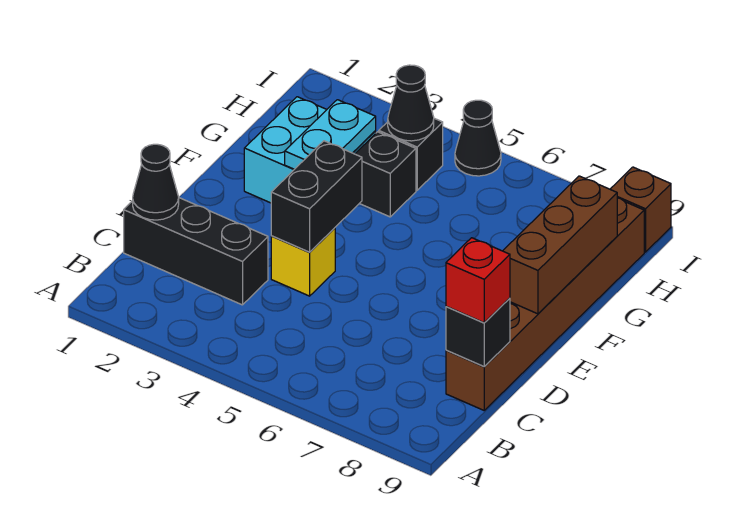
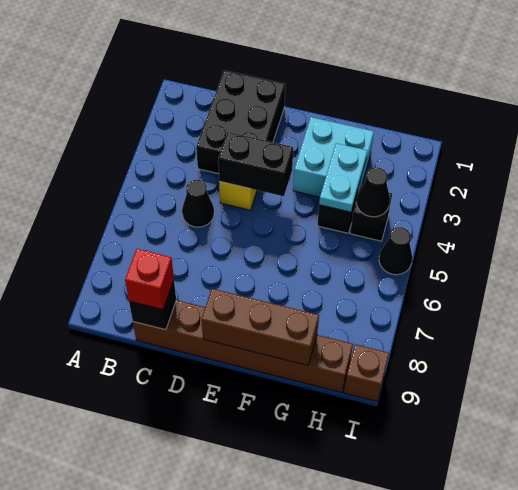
black 1x3 brick [124,198,268,305] -> black 2x3 brick [196,70,285,174]
black 1x1 cone [133,144,179,220] -> black 1x1 cone moved to [182,180,214,227]
cyan 1x2 plate [285,100,376,169] -> cyan 1x2 plate turned to [319,143,367,212]

